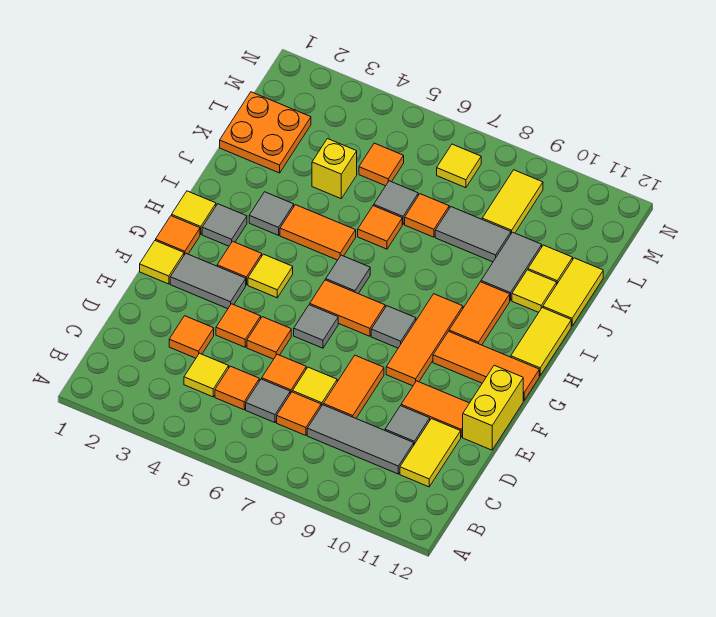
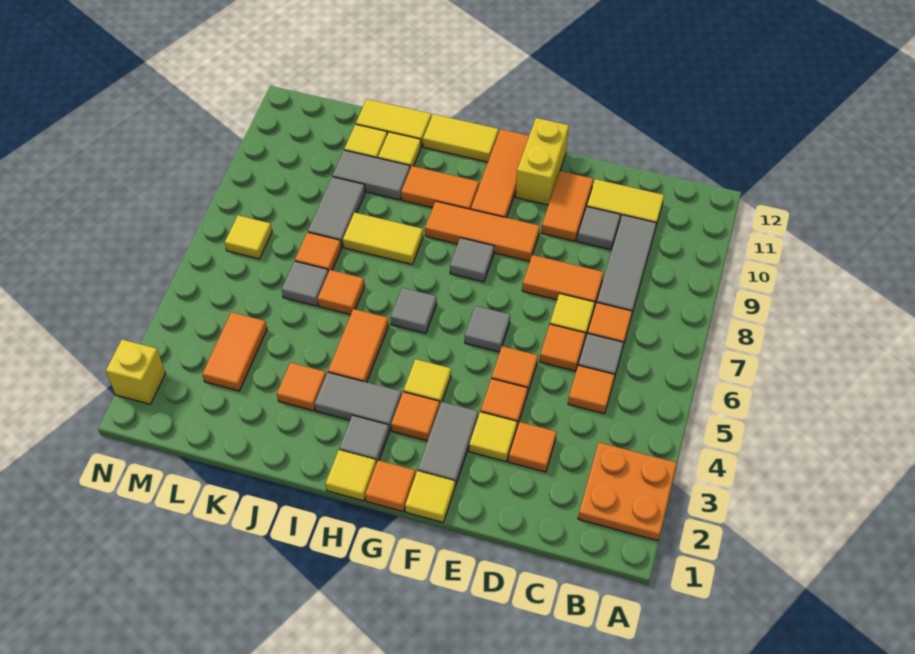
yellow 1x1 tile [184,353,229,397] -> yellow 1x1 tile moved to [469,412,517,461]
yellow 1x2 brick [463,365,523,450] -> yellow 1x2 brick turned to [516,118,569,205]
orange 1x2 tile [310,280,385,336] -> orange 1x2 tile moved to [202,312,267,391]
grey 1x1 tile [249,192,294,235] -> grey 1x2 tile [315,372,401,431]
orange 2x2 plate [220,92,311,173] -> orange 2x2 plate moved to [578,443,677,541]
yellow 1x1 brick [312,139,357,198] -> yellow 1x1 brick moved to [106,340,166,404]
orange 1x1 tile [359,143,404,186] -> orange 1x1 tile moved to [277,363,326,411]
yellow 1x2 tile [482,170,543,234] -> yellow 1x2 tile moved to [343,212,423,264]

